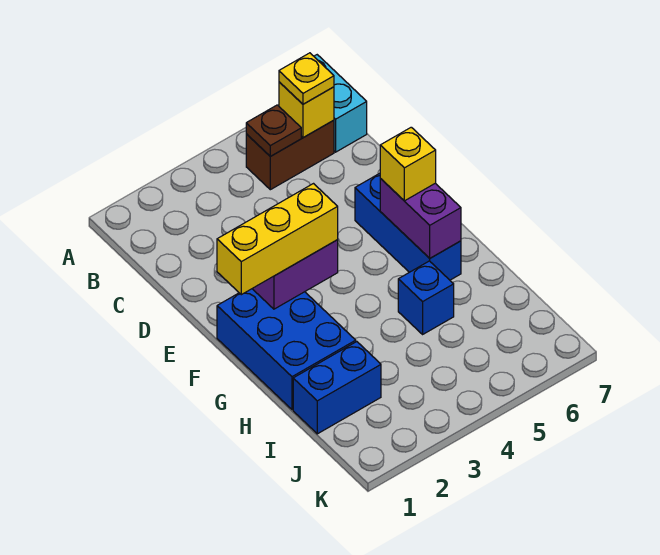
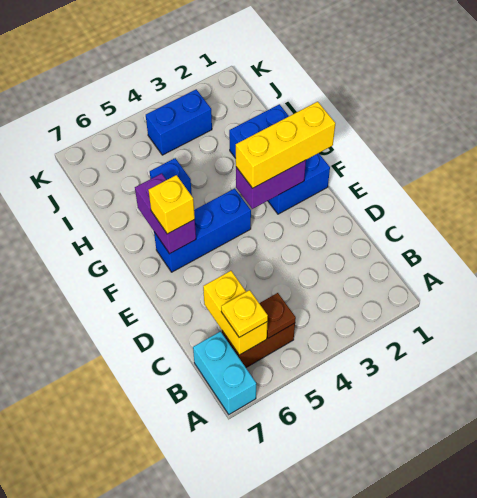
yellow 1x1 brick [279,82,334,138] -> yellow 1x2 brick [203,271,268,355]
blue 1x3 brick [355,173,461,280] -> blue 1x3 brick turned to [154,188,251,272]
blue 1x2 brick [293,342,381,434] -> blue 1x2 brick moved to [146,89,212,155]

